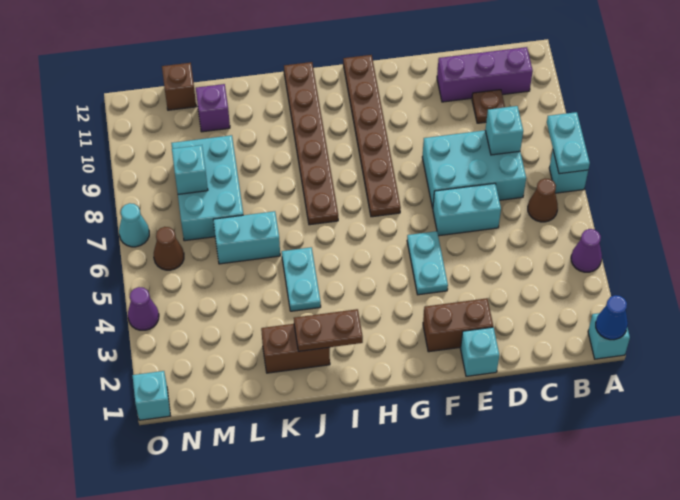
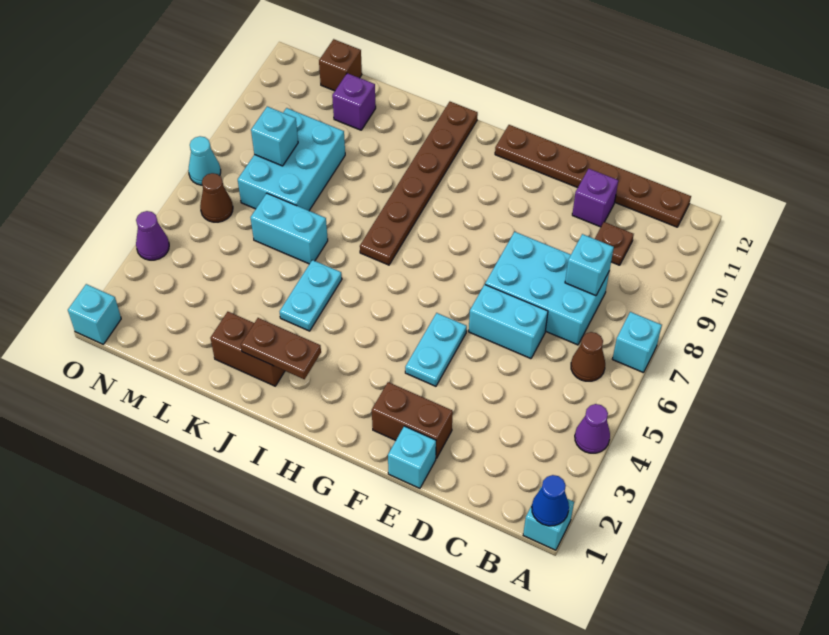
cyan 1x2 plate [547,112,590,174] -> none
purple 1x3 brick [437,47,533,102] -> purple 1x1 brick [572,169,618,227]
brown 1x6 plate [343,55,401,217] -> brown 1x6 plate turned to [495,125,691,227]

